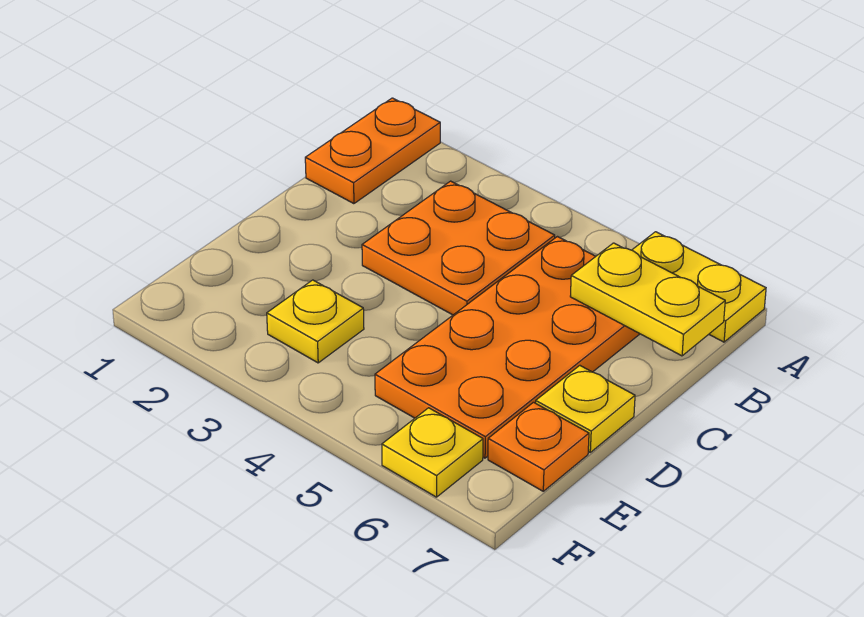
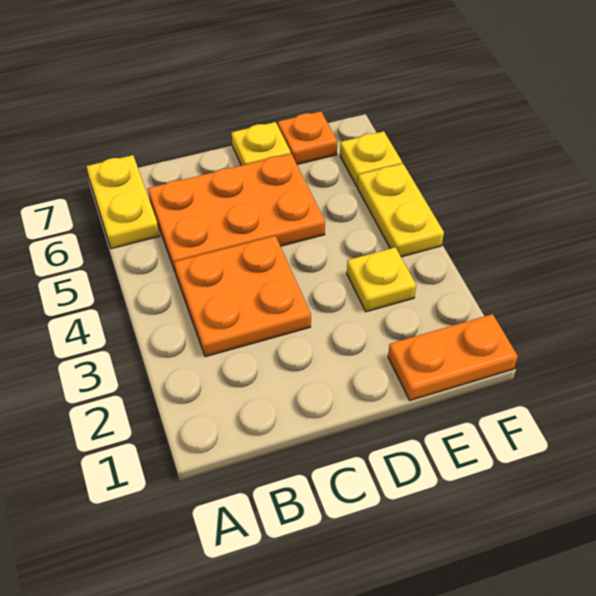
orange 1x2 plate [305,98,440,204] -> orange 1x2 plate moved to [388,314,518,400]
orange 2x4 plate [375,237,639,458] -> orange 2x3 plate [148,154,325,273]
yellow 1x2 plate [570,243,725,356] -> yellow 1x2 plate moved to [358,164,444,257]

